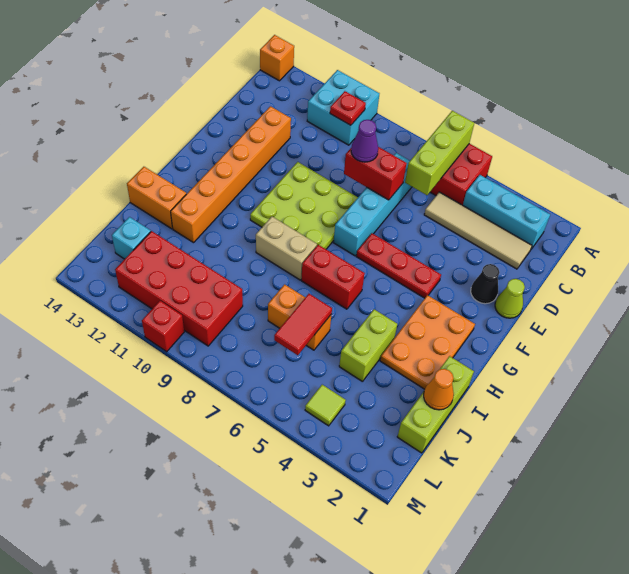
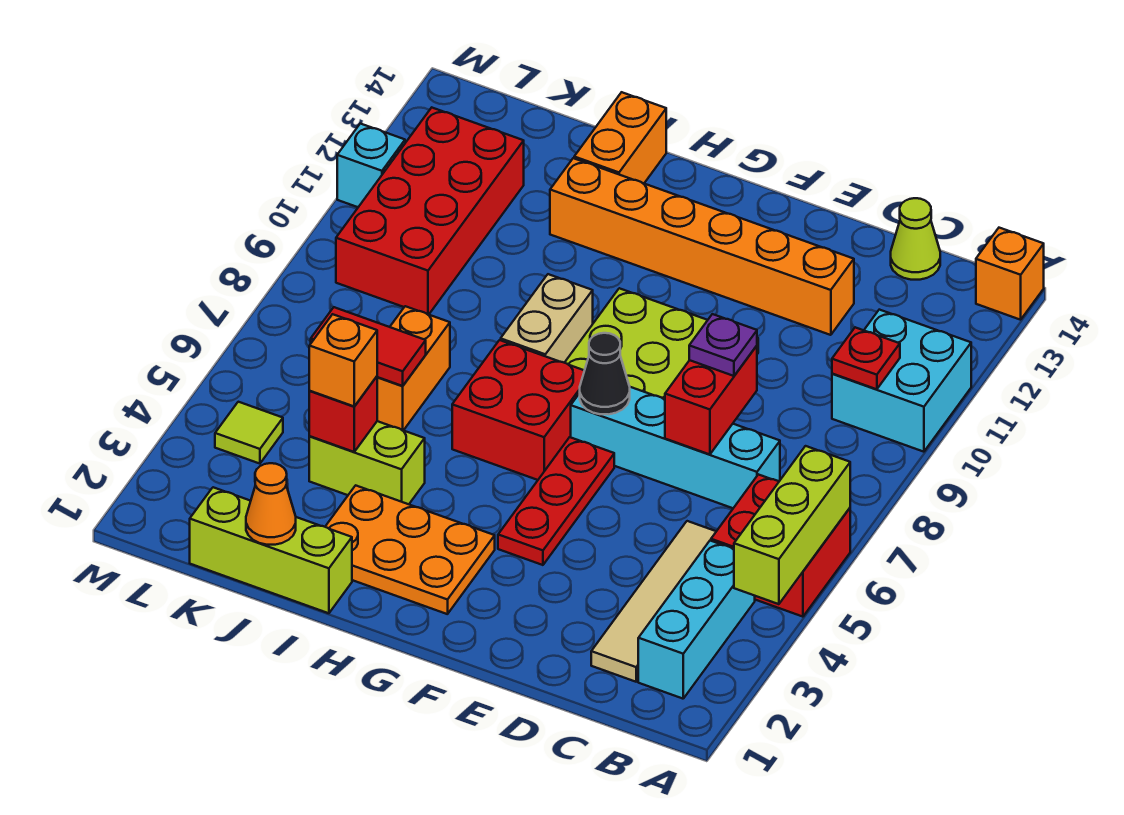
lime 1x3 brick [405,111,474,195] -> lime 1x3 brick turned to [734,446,850,604]
purple 1x1 cone [351,120,378,162] -> purple 1x1 plate [689,314,757,376]
lime 1x1 cone [495,279,525,318] -> lime 1x1 cone moved to [891,198,940,280]
black 1x1 cone [471,264,500,304] -> black 1x1 cone moved to [580,333,630,414]
red 1x2 brick [301,245,365,309] -> red 2x2 brick [452,340,584,480]
none -> orange 1x1 brick [309,314,377,406]
cyan 1x1 brick [112,217,151,259] -> cyan 1x1 brick moved to [337,124,405,207]
red 1x1 brick [142,301,184,352] -> red 1x1 brick moved to [309,377,377,452]

